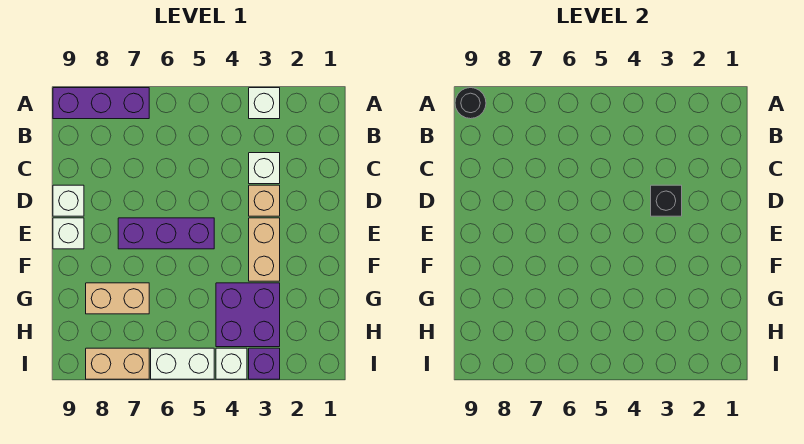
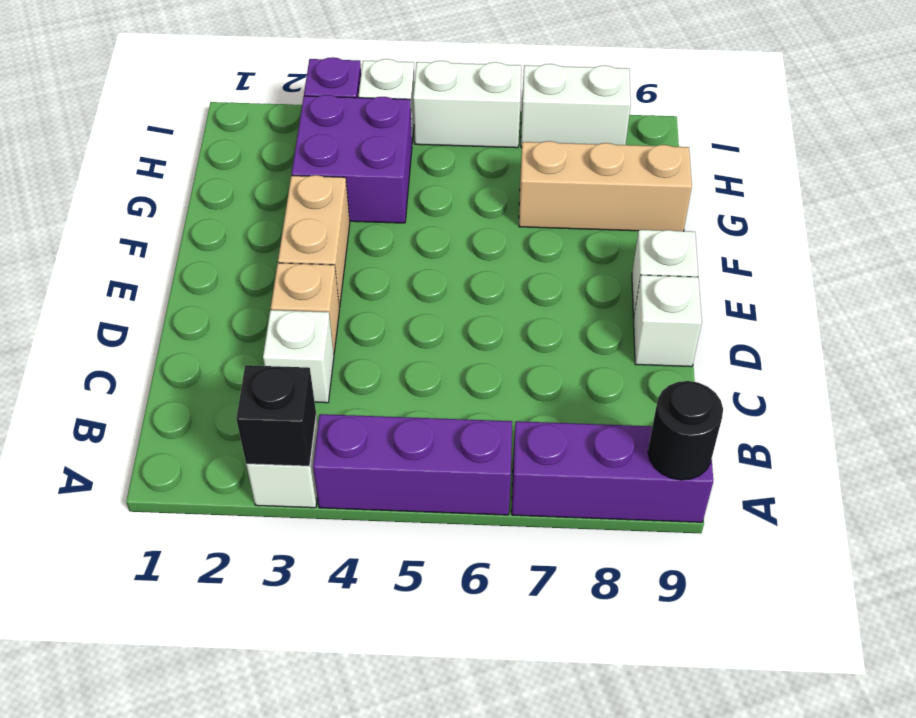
black 1x1 brick [651,185,682,216] -> black 1x1 brick moved to [236,365,316,466]
purple 1x3 brick [118,218,214,249] -> purple 1x3 brick moved to [313,414,512,515]
tan 1x2 brick [86,283,149,314] -> tan 1x3 brick [519,141,692,231]
tan 1x2 brick [86,348,149,379] -> white 1x2 brick [521,64,631,148]

